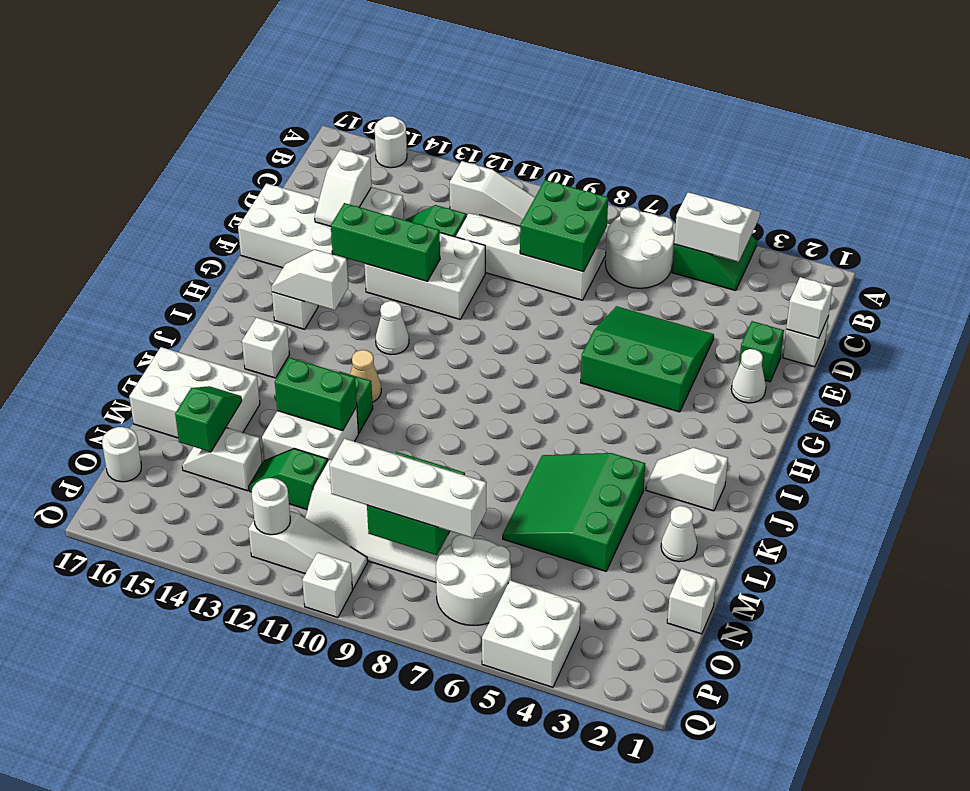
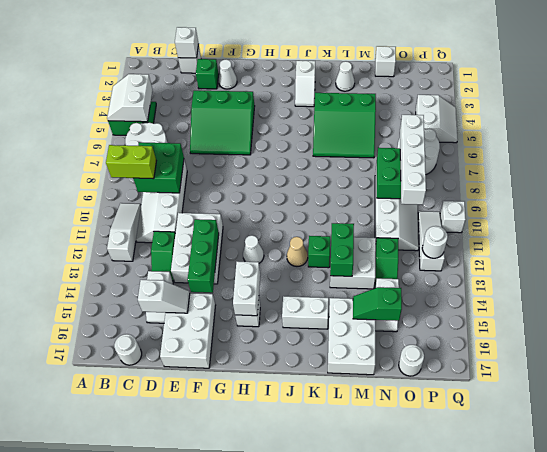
white 1x1 round brick [375,116,407,168] -> white 1x1 round brick moved to [114,334,142,365]
none -> lime 1x2 brick [106,145,156,179]
green 3x3 slope [581,306,714,412] -> green 3x3 slope turned to [190,91,255,155]
white 1x2 slope [271,249,348,310] -> white 1x2 brick [233,261,260,316]
white 1x1 brick [242,317,290,378] -> white 1x2 brick [282,296,329,329]
white 2x2 brick [482,580,581,687] -> white 2x2 slope [416,95,458,143]

